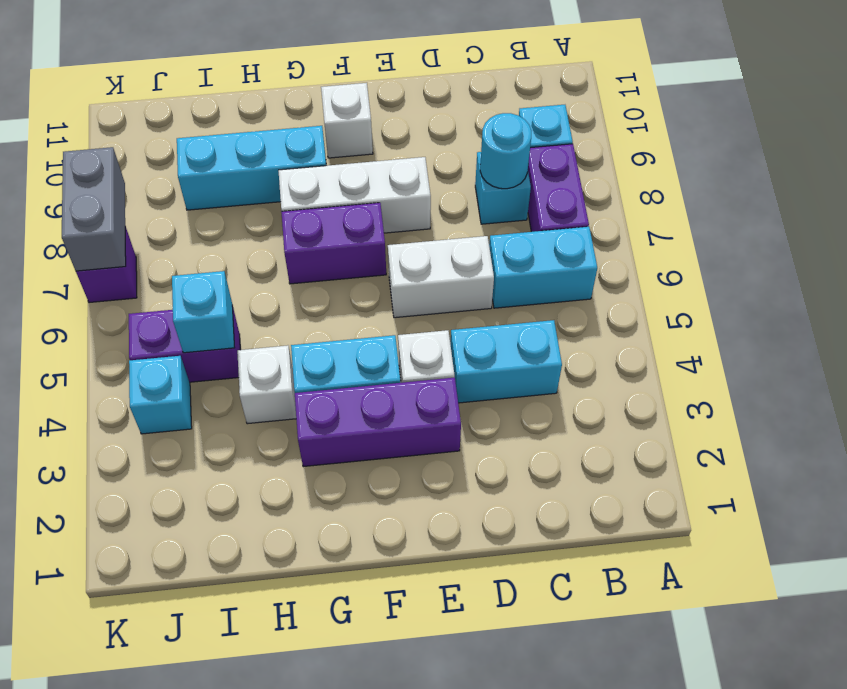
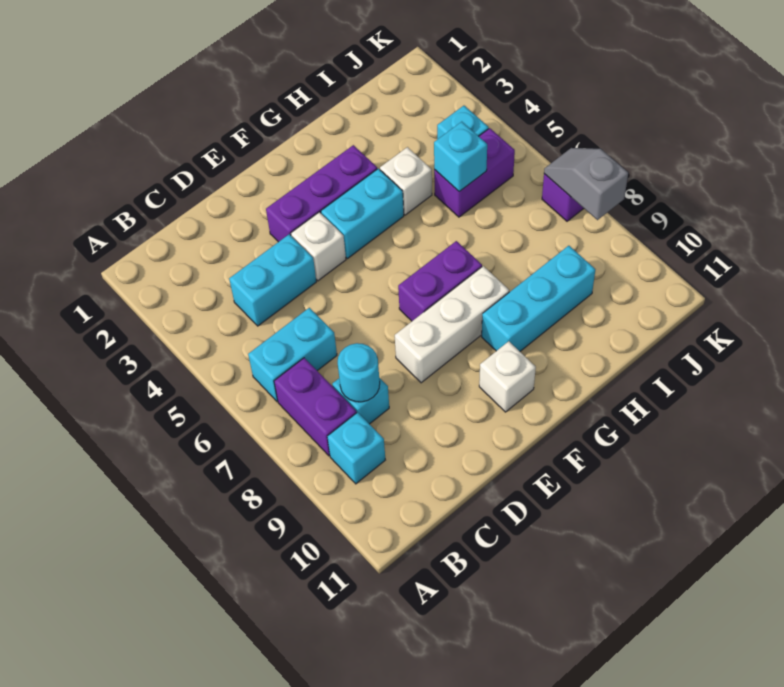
white 1x2 brick [388,236,494,318] -> none
grey 1x2 brick [62,147,126,271] -> grey 1x2 slope [544,148,628,220]

